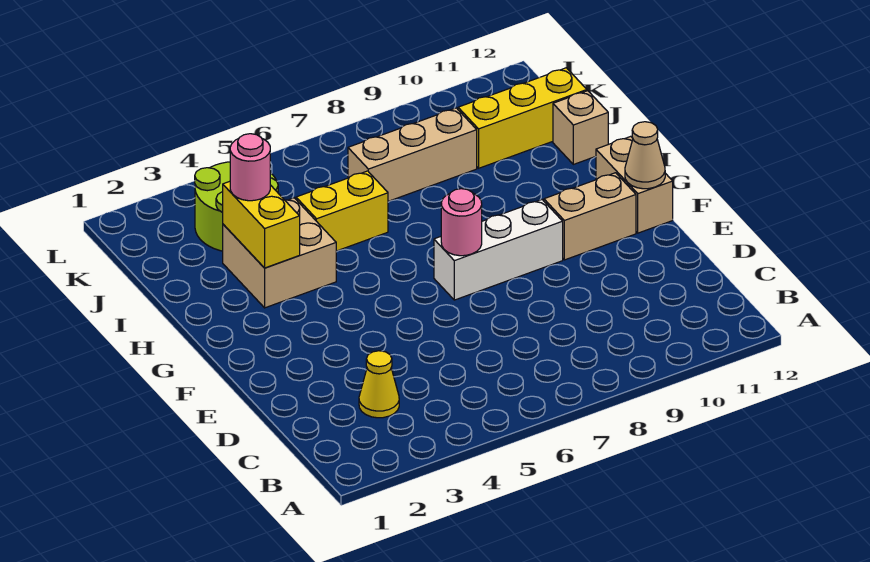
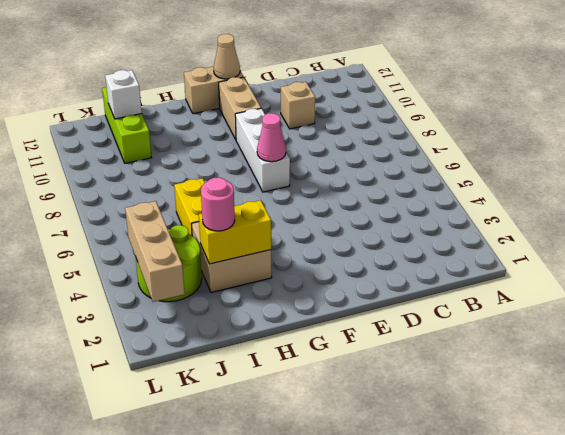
yellow 1x1 cone [359,351,399,418] -> none
pink 1x1 round brick [441,189,482,256] -> pink 1x1 cone [257,113,286,162]
tan 1x1 brick [553,91,608,164] -> tan 1x1 brick moved to [281,82,315,129]
tan 1x3 brick [348,108,477,201] -> tan 1x3 brick moved to [125,201,185,302]
yellow 1x3 brick [458,68,587,168] -> lime 1x3 brick [102,87,152,163]
none -> white 1x1 brick [105,70,142,119]

